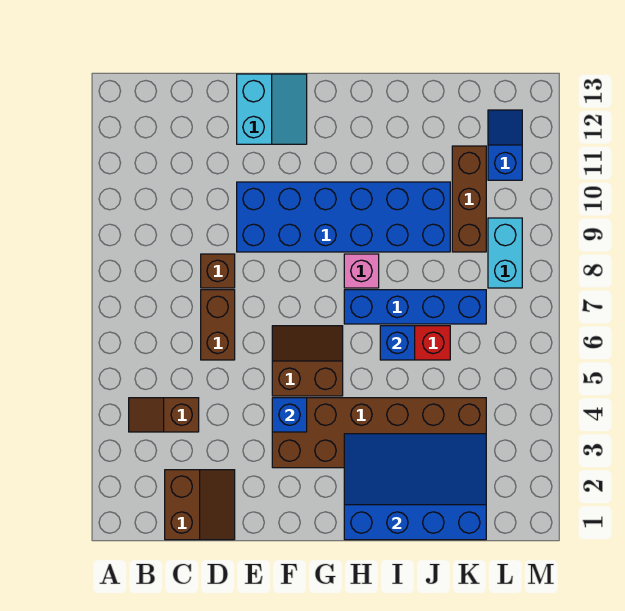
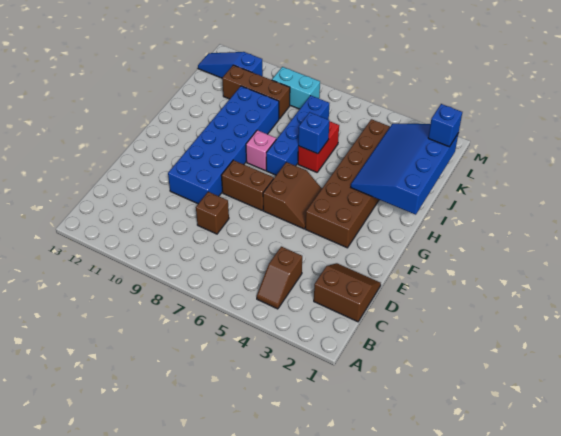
brown 1x2 brick [201,290,235,360] -> brown 1x2 brick moved to [221,160,274,210]
cyan 2x2 slope [237,74,307,144] -> none
blue 1x1 brick [272,398,307,432] -> blue 1x1 brick moved to [428,104,462,147]
brown 2x2 slope [272,326,343,396] -> brown 2x2 slope turned to [263,162,322,229]
blue 1x2 slope [488,110,522,180] -> blue 1x3 slope [198,52,263,78]

